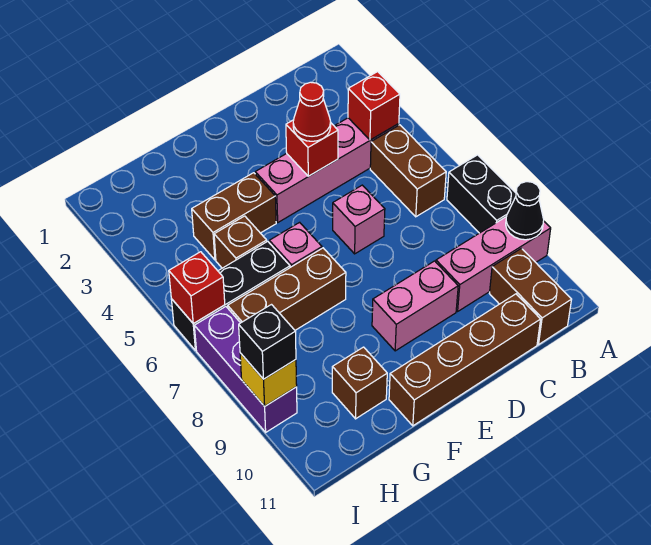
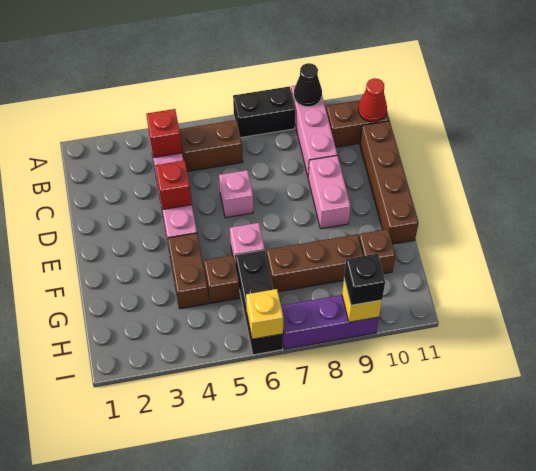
red 1x1 cone [293,82,331,141] -> red 1x1 cone moved to [358,78,387,122]
brown 1x3 brick [228,248,346,330] -> brown 1x3 brick turned to [266,234,363,292]
red 1x1 brick [169,252,225,324] -> yellow 1x1 brick [246,289,283,339]

